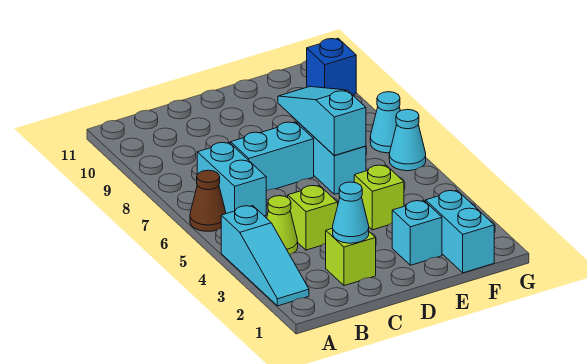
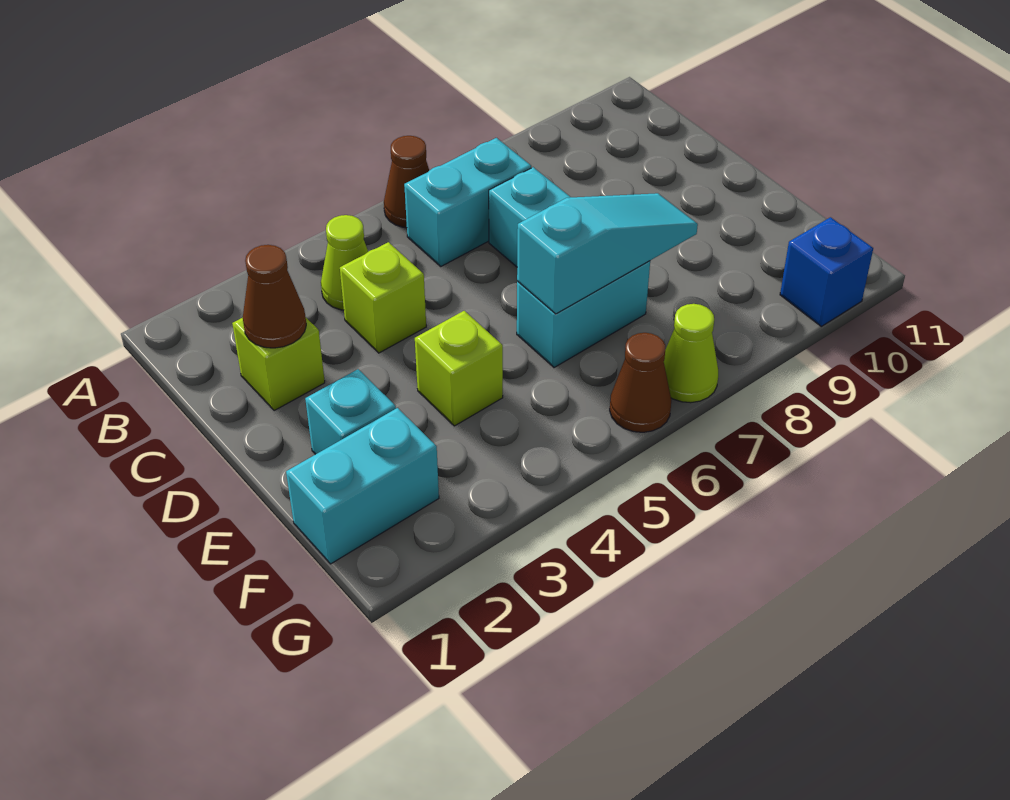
cyan 1x3 slope [221,206,309,306] -> none
cyan 1x1 cone [333,182,369,243] -> brown 1x1 cone [243,245,306,348]
cyan 1x1 cone [389,109,426,171] -> brown 1x1 cone [610,333,671,432]
cyan 1x1 cone [370,92,400,153] -> lime 1x1 cone [664,304,718,403]

